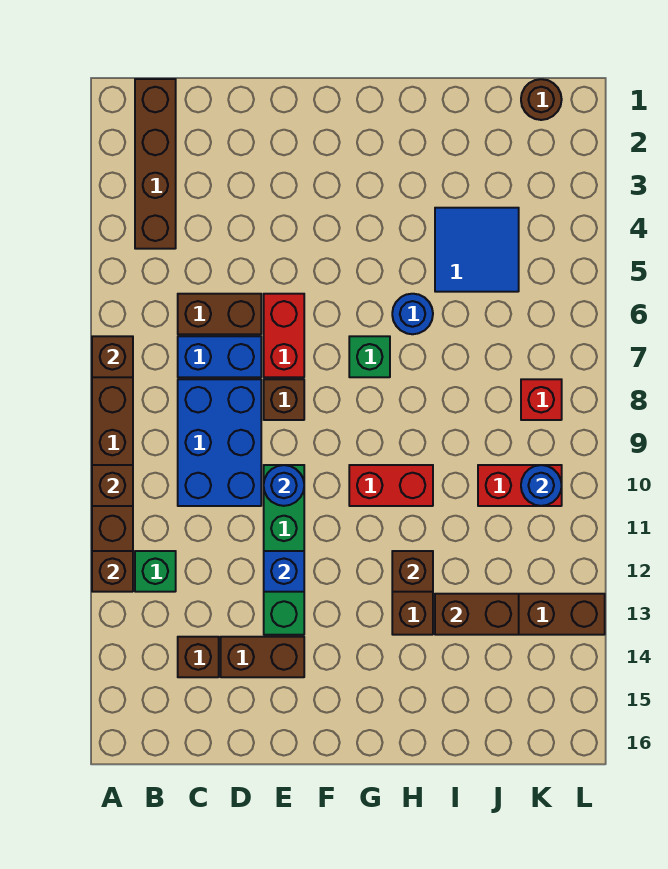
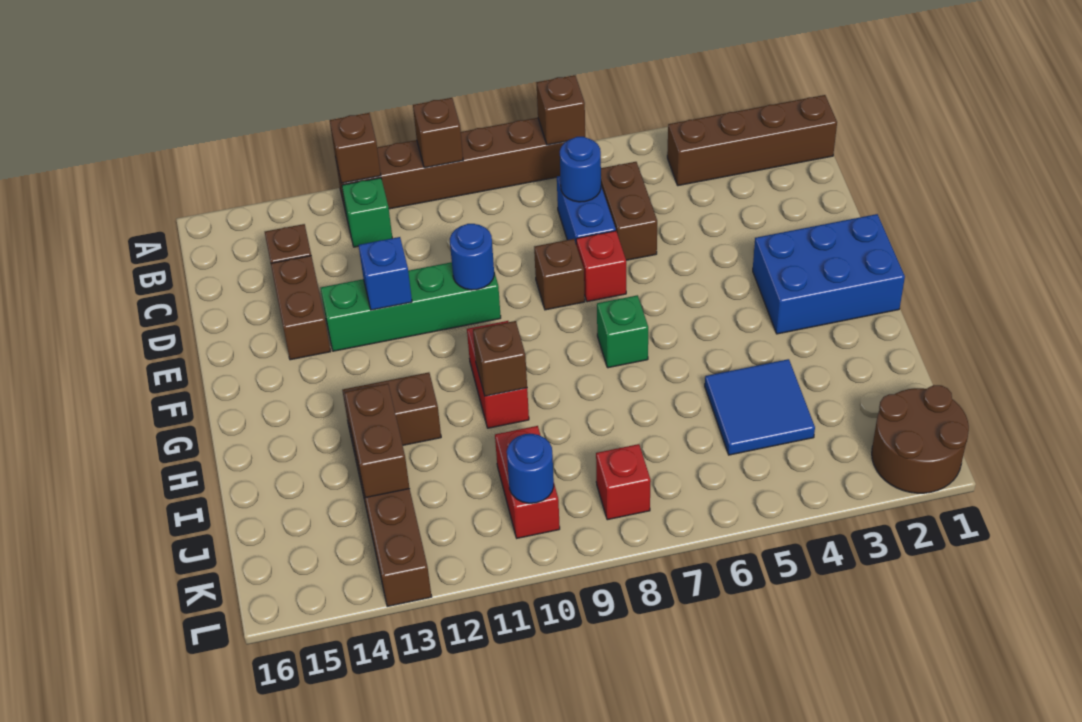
blue 2x3 brick [178,379,261,506] -> blue 2x3 brick moved to [753,214,905,334]
red 1x2 brick [264,294,304,377] -> red 1x1 brick [576,231,626,302]
blue 1x1 round brick [392,294,433,334] -> blue 1x1 round brick moved to [560,137,601,202]
brown 1x1 brick [392,551,433,592] -> brown 1x1 brick moved to [473,321,527,396]
brown 1x1 round brick [521,79,562,120] -> brown 2x2 round brick [872,385,969,493]

